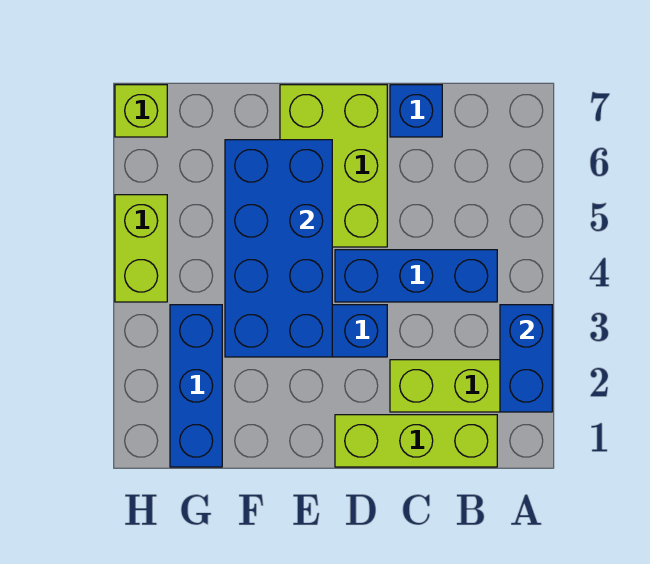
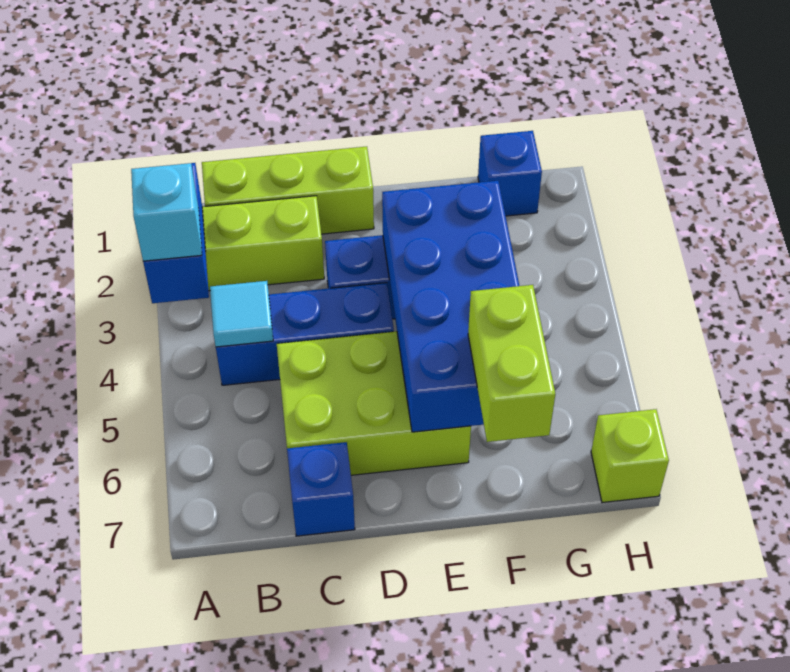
none -> cyan 1x1 brick [131,163,202,261]
none -> cyan 1x1 tile [210,281,273,347]
lime 2x3 brick [280,85,387,247] -> lime 2x3 brick turned to [277,331,471,475]
blue 1x3 brick [170,305,222,467] -> blue 1x1 brick [478,131,542,216]
lime 1x2 brick [115,195,167,302] -> lime 1x2 brick moved to [468,285,555,442]

